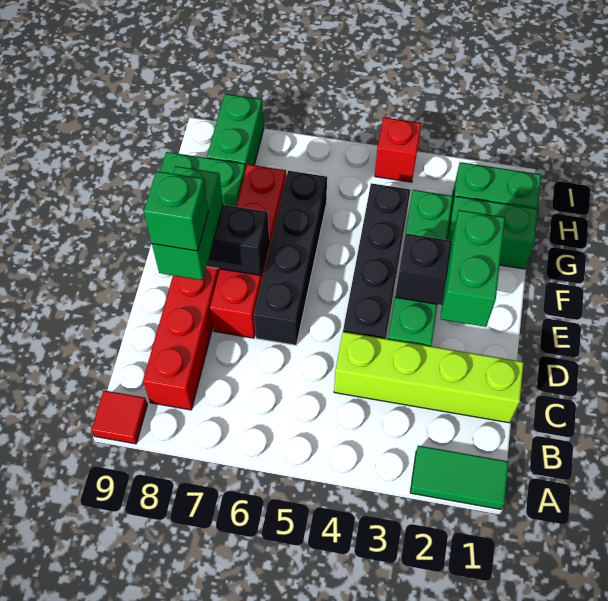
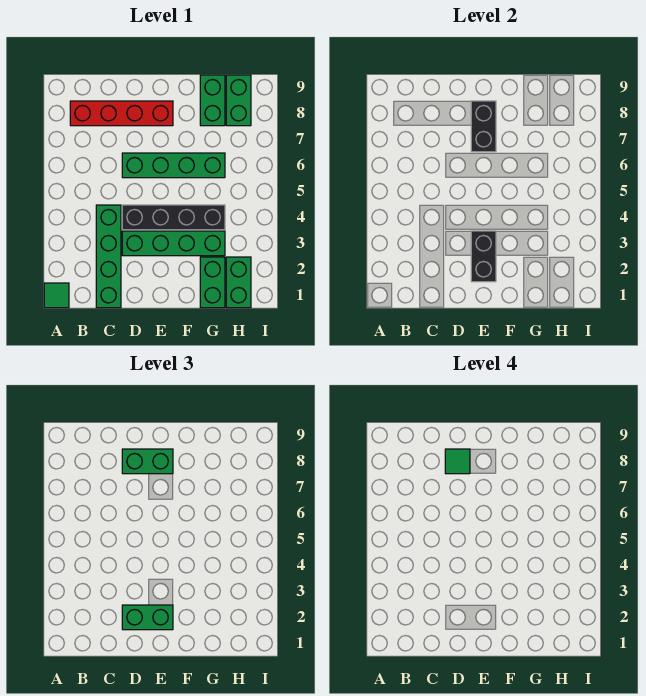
green 1x2 tile [410,446,509,509] -> green 1x1 tile [44,283,69,308]
red 1x1 tile [91,390,147,444] -> none
lime 1x4 brick [334,332,524,423] -> green 1x4 brick [96,205,121,308]
black 1x4 brick [254,171,327,345] -> green 1x4 brick [122,153,225,178]
red 1x4 brick [210,164,286,338] -> none
green 1x1 brick [144,171,208,251] -> green 1x1 tile [445,449,470,474]
green 1x2 brick [207,94,264,168] -> green 1x2 brick turned to [226,75,251,126]
red 1x1 brick [375,117,422,182] -> none

